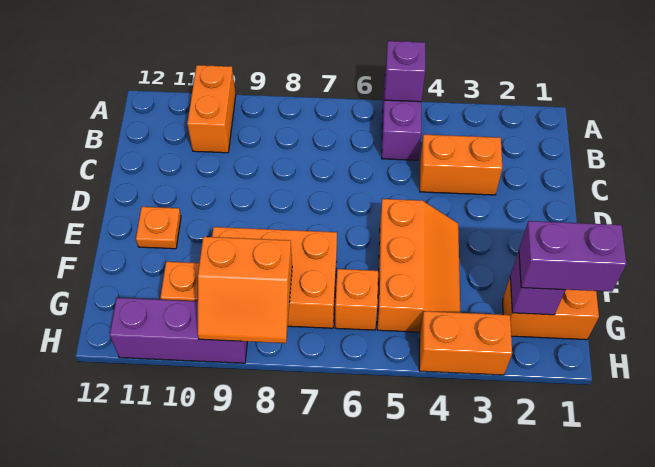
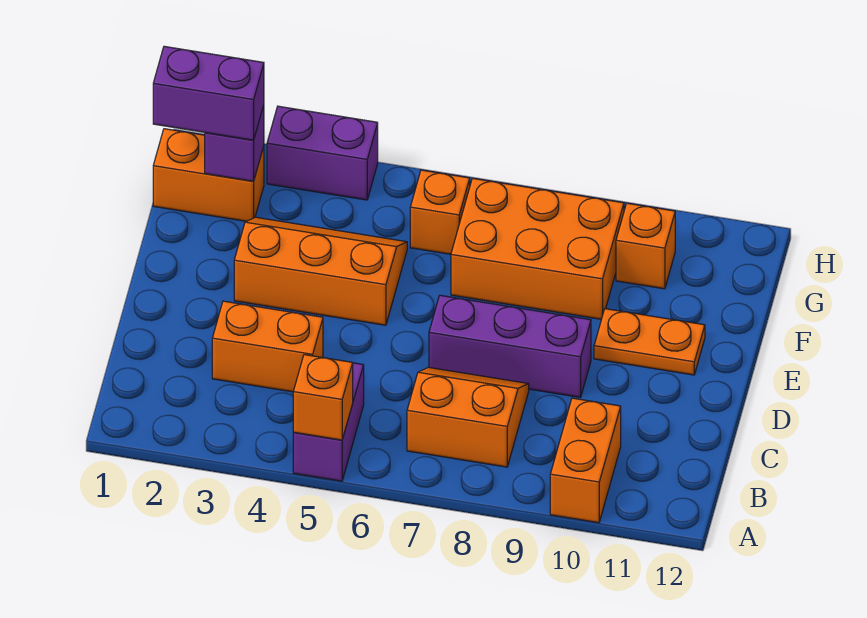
purple 1x1 brick [385,41,425,102] -> orange 1x1 brick [293,355,353,440]
orange 2x3 slope [377,199,460,332] -> orange 2x3 slope turned to [234,217,407,325]
orange 1x1 plate [136,207,181,249] -> orange 1x2 plate [594,309,705,375]
orange 2x2 slope [198,237,292,343] -> orange 2x2 slope moved to [407,367,529,467]
orange 1x2 brick [419,311,512,375] -> purple 1x2 brick [267,106,378,200]
purple 1x3 brick [110,298,247,363] -> purple 1x3 brick moved to [429,295,591,397]

